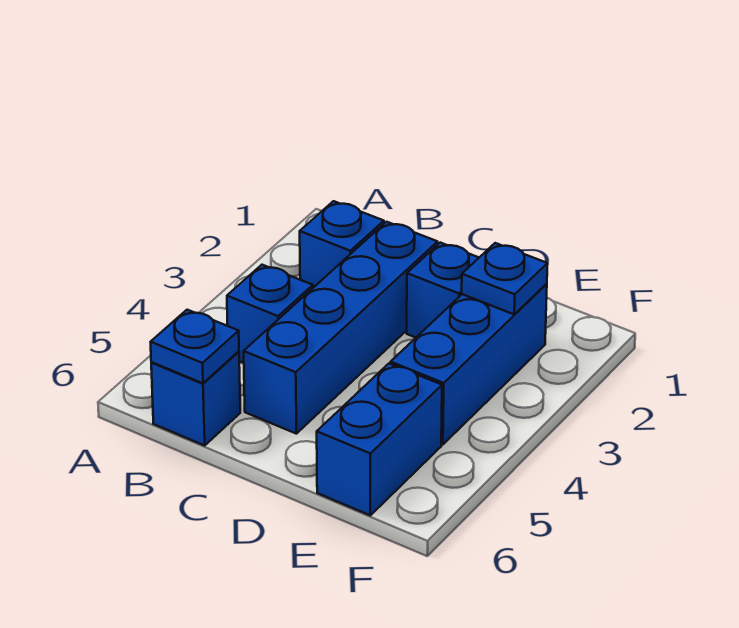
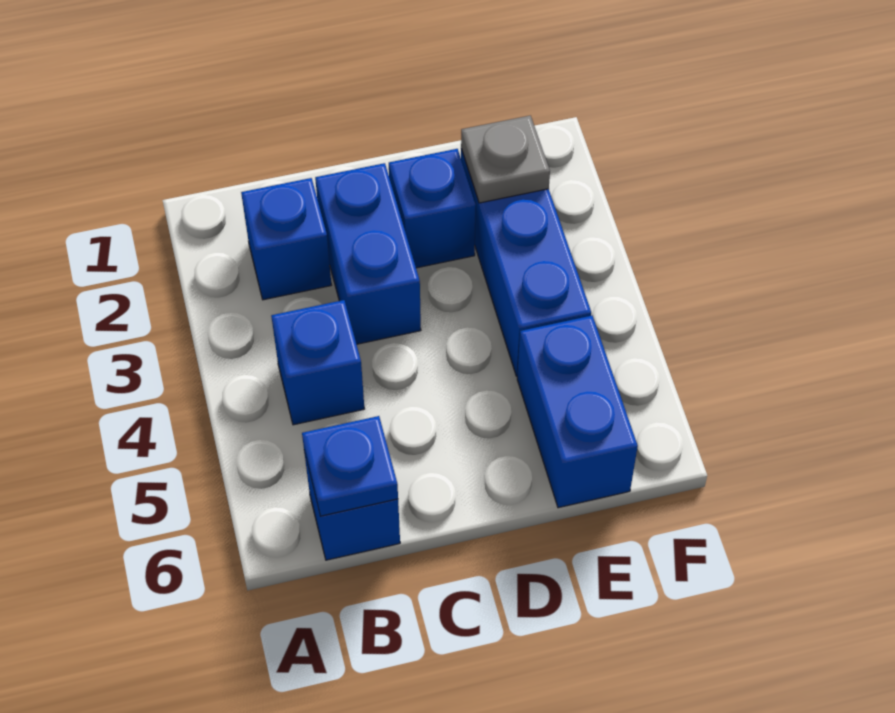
blue 1x4 brick [244,222,438,434] -> blue 1x2 brick [315,163,421,344]
blue 1x1 plate [462,243,548,314] -> grey 1x1 plate [461,116,550,203]

